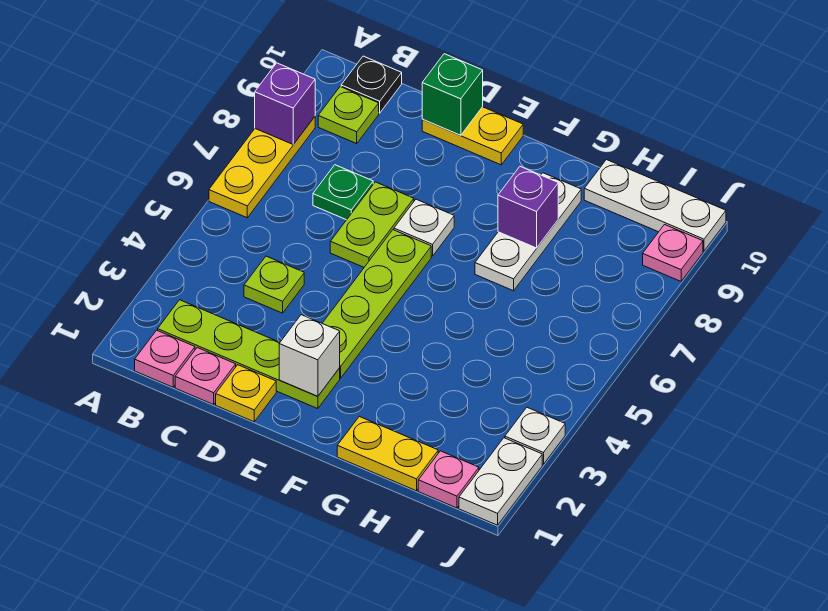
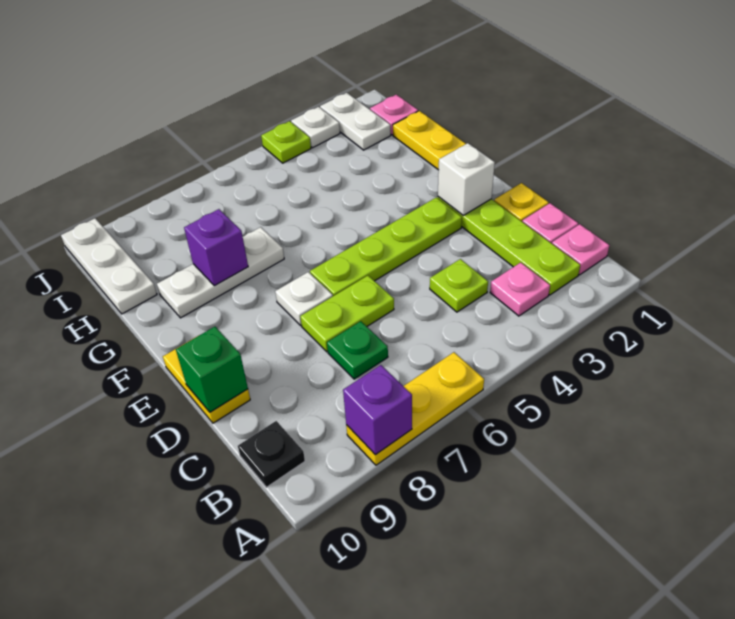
lime 1x1 plate [318,87,379,144] -> lime 1x1 plate moved to [261,121,311,163]
white 1x2 plate [459,438,542,525] -> white 1x2 plate turned to [320,93,391,150]
pink 1x1 plate [643,225,703,281] -> pink 1x1 plate moved to [490,262,550,316]

